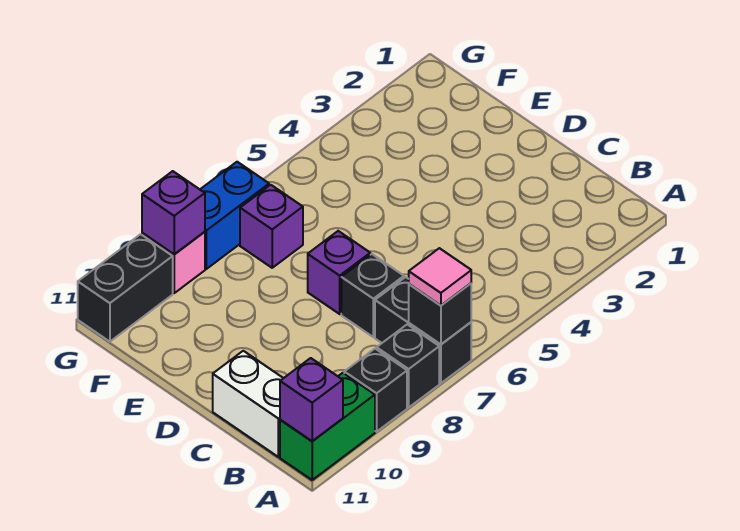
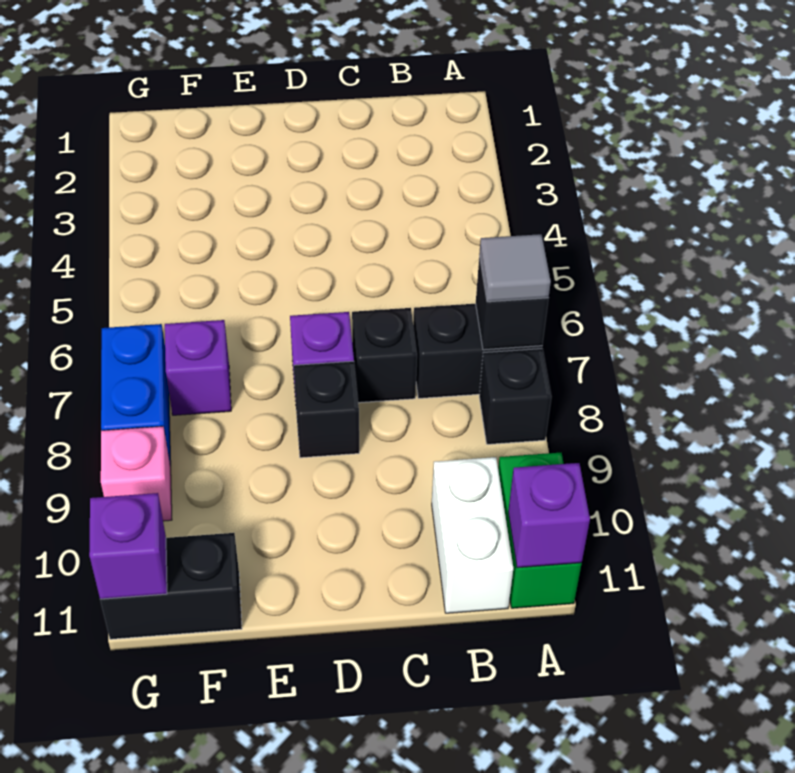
pink 1x1 tile [409,248,471,306] -> grey 1x1 tile [479,234,551,302]
black 1x1 brick [344,349,407,432] -> black 1x1 brick moved to [294,361,359,458]
white 1x2 brick [213,351,283,457] -> white 1x2 brick turned to [432,457,513,613]
purple 1x1 brick [142,171,205,254] -> purple 1x1 brick moved to [89,493,167,599]
black 1x2 brick [78,234,173,342] -> black 1x2 brick turned to [100,533,242,639]

